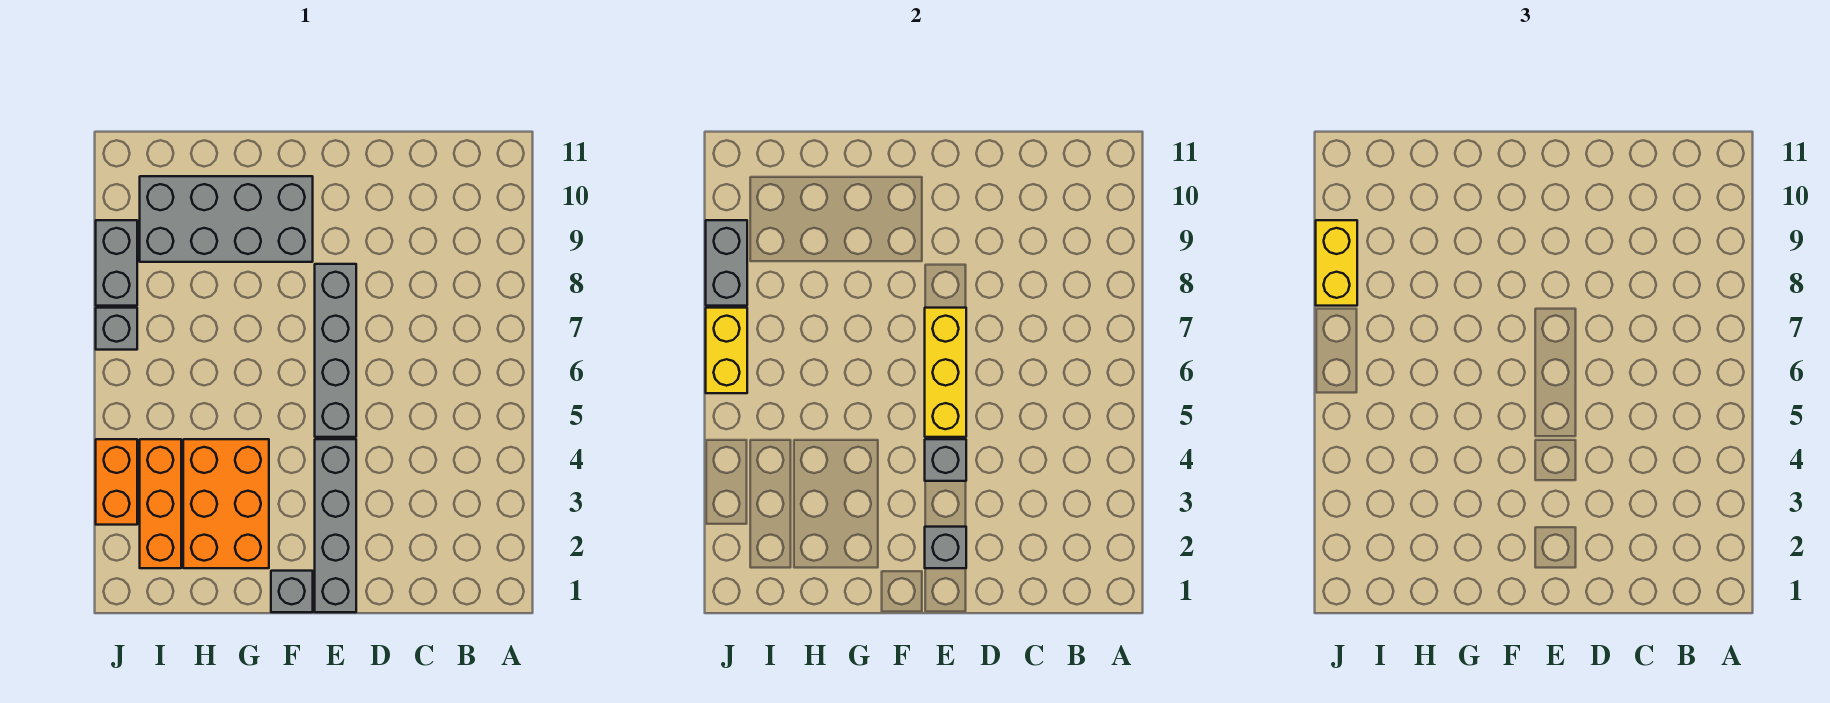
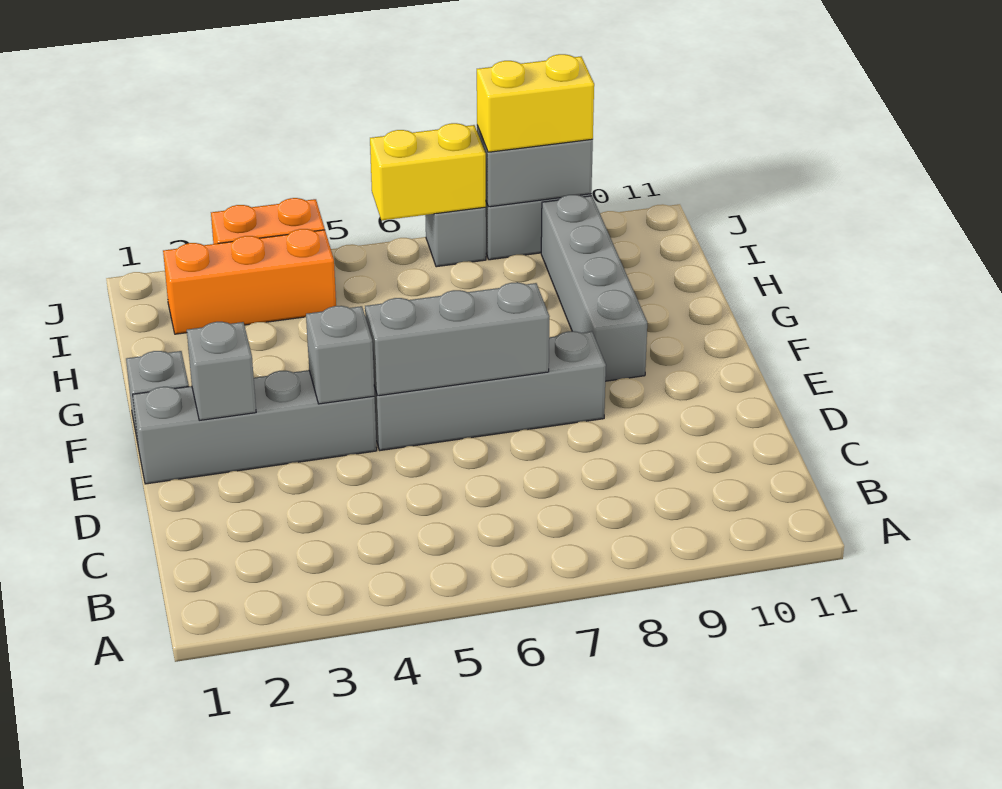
yellow 1x3 brick [925,308,966,437] -> grey 1x3 brick [365,282,549,396]
grey 2x4 brick [140,176,313,262] -> grey 1x4 brick [541,195,647,381]
orange 2x3 brick [183,439,269,568] -> none

